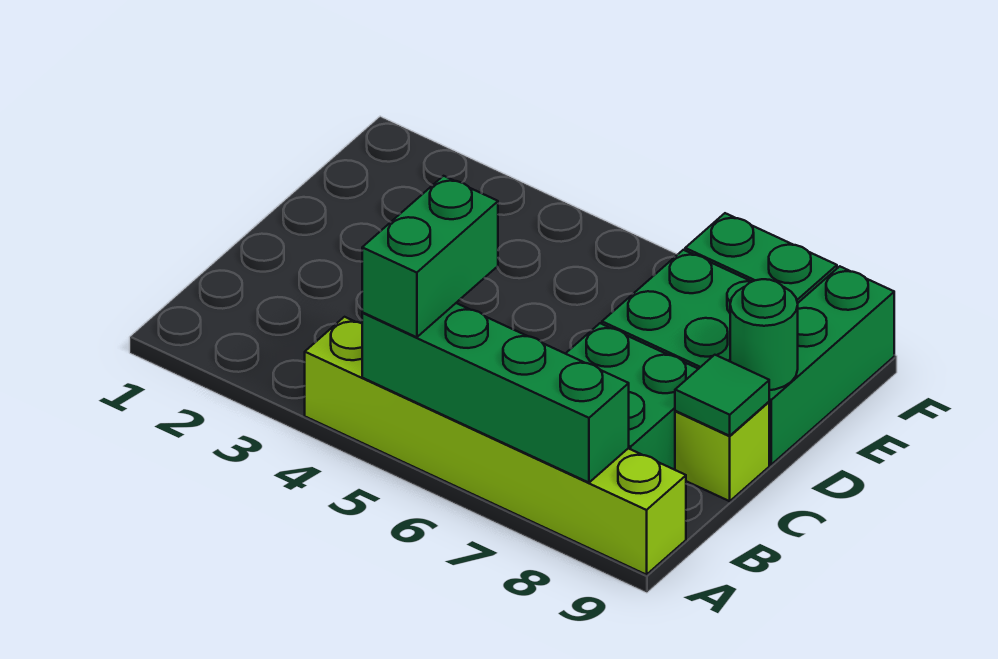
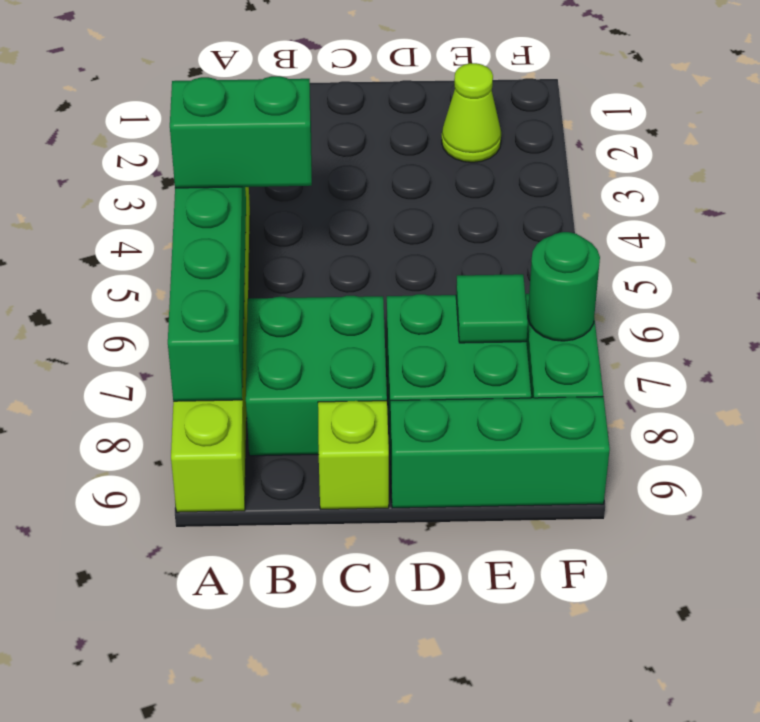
green 1x1 tile [675,355,769,436] -> green 1x1 tile moved to [456,274,528,343]
green 1x1 round brick [730,279,798,390] -> green 1x1 round brick moved to [528,232,600,341]
none -> lime 1x1 cone [442,63,501,162]

